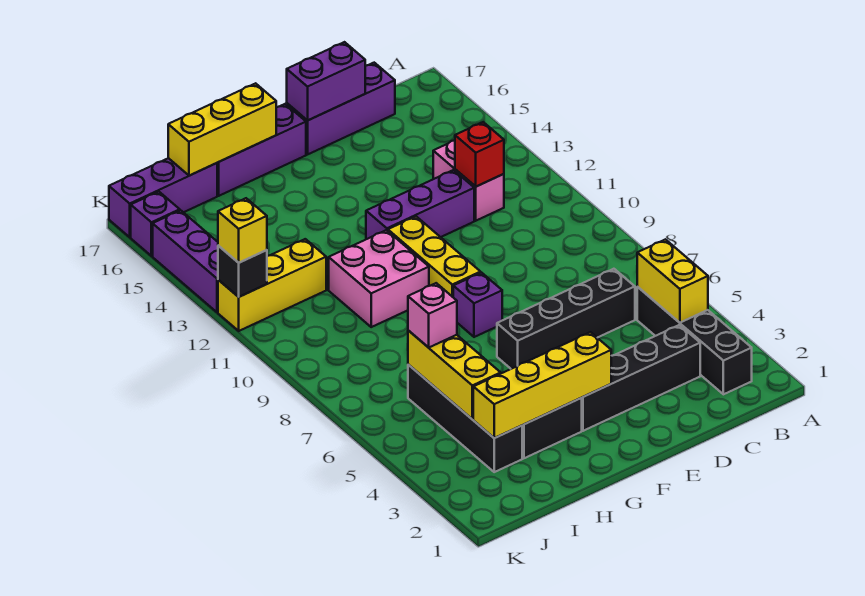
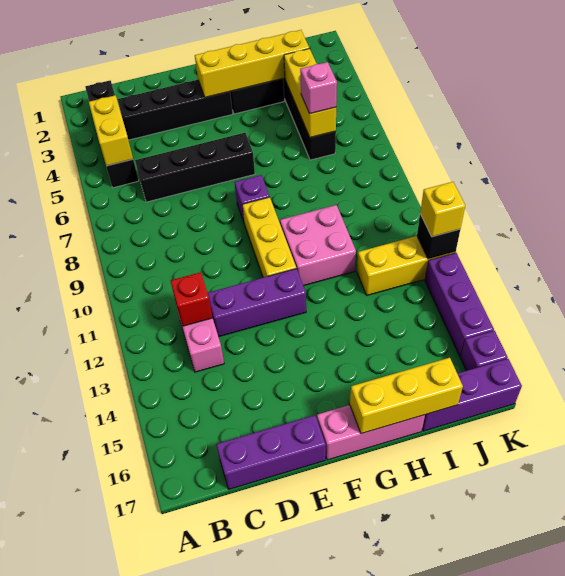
purple 1x2 brick [287,42,365,121] -> none
purple 1x3 brick [217,104,306,196] -> pink 1x3 brick [317,405,425,460]

